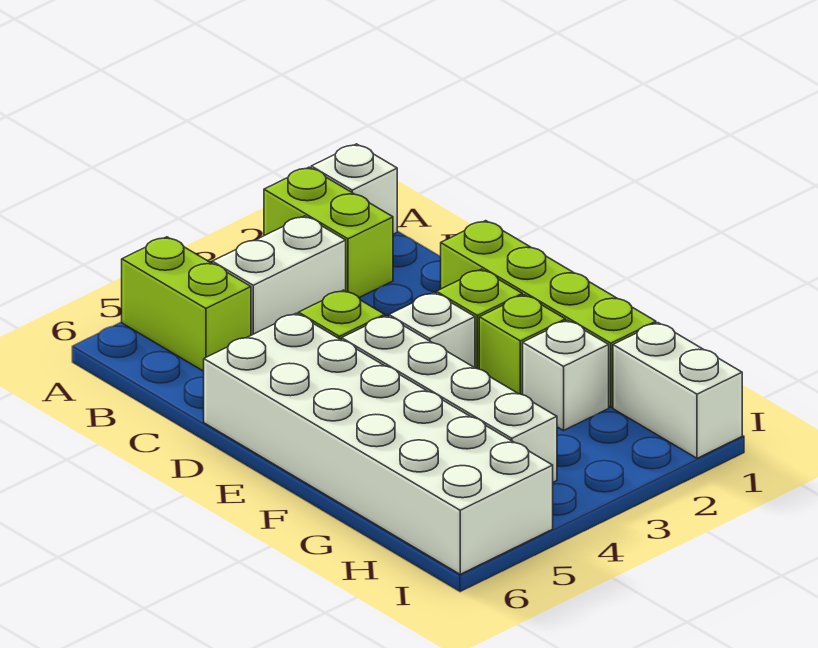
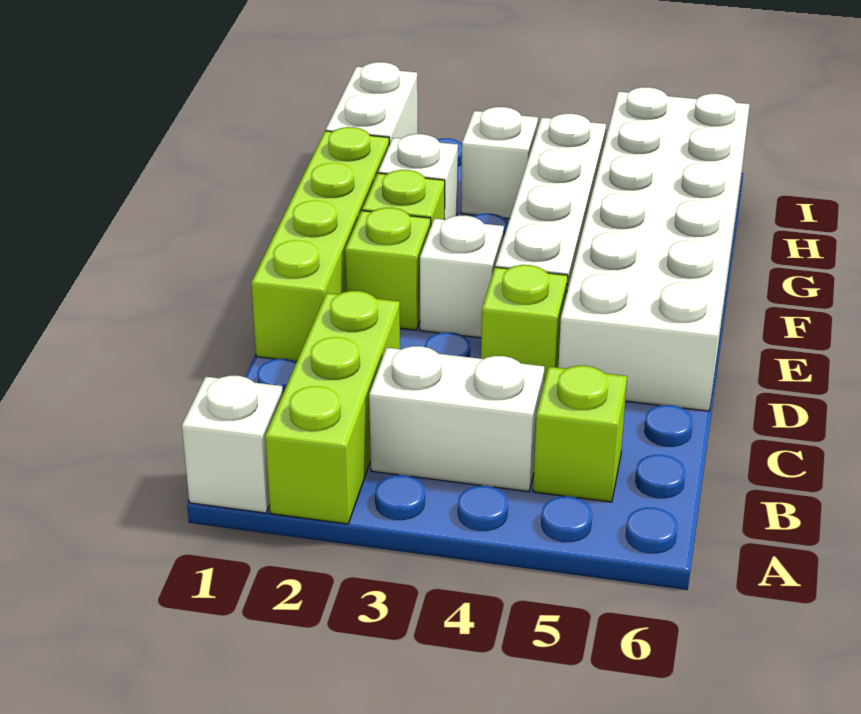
lime 1x2 brick [264,167,393,298] -> lime 1x3 brick [265,291,400,524]
lime 1x2 brick [122,237,251,371] -> lime 1x1 brick [533,366,627,502]
none -> white 1x1 brick [461,107,538,219]

